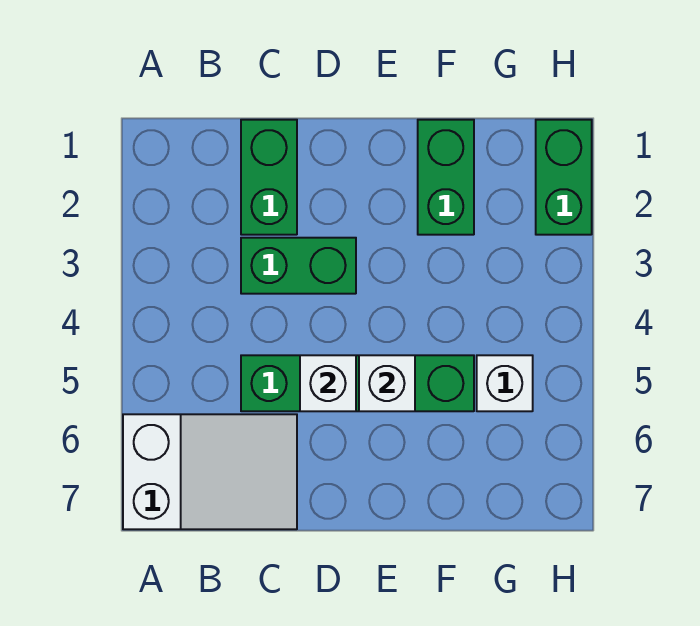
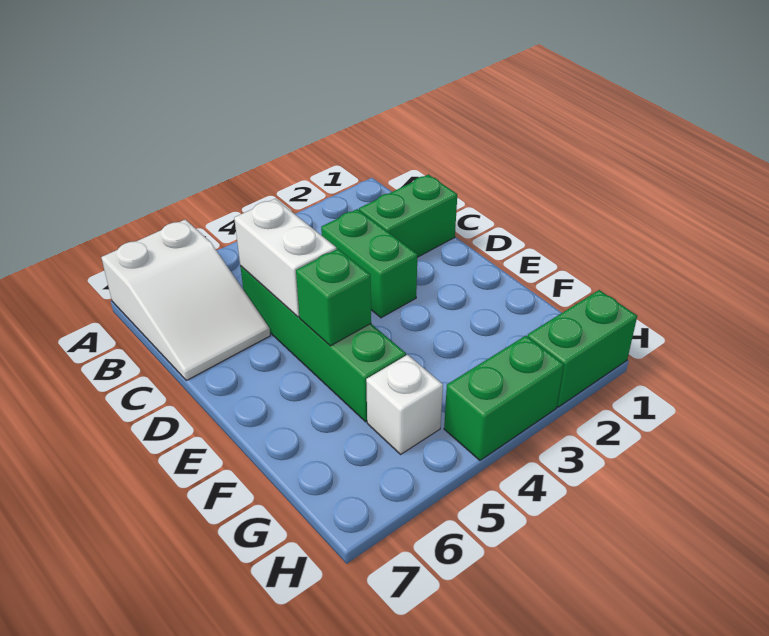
white 1x1 brick [300,355,356,411] -> white 1x2 brick [234,199,336,317]
white 1x1 brick [359,355,415,411] -> green 1x1 brick [296,249,371,346]
green 1x2 brick [418,120,474,235] -> green 1x2 brick moved to [444,336,564,460]

